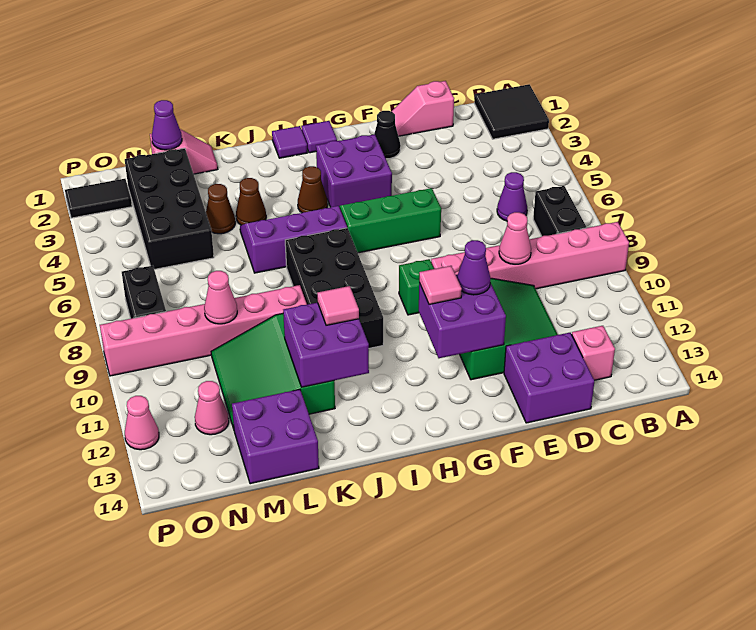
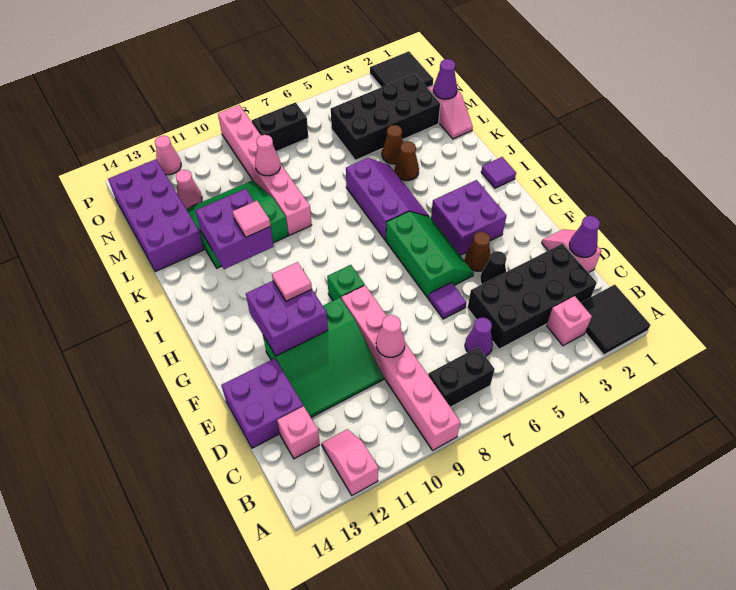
none -> pink 1x2 slope [322,429,378,495]
none -> pink 1x1 brick [547,296,592,346]
black 1x1 cone [374,111,401,159] -> black 1x1 cone moved to [480,251,507,284]
purple 1x1 cone [457,240,491,295] -> purple 1x1 cone moved to [569,216,600,257]
purple 1x1 tile [301,121,337,153] -> purple 1x1 tile moved to [429,283,467,319]
brown 1x1 cone [298,166,328,213] -> brown 1x1 cone moved to [465,231,491,271]
black 2x4 brick [285,228,383,348] -> black 2x4 brick moved to [468,244,597,349]
purple 2x2 brick [232,389,319,484] -> purple 2x4 brick [108,159,204,272]
black 1x2 tile [65,179,132,218] -> black 2x2 tile [370,51,433,88]

